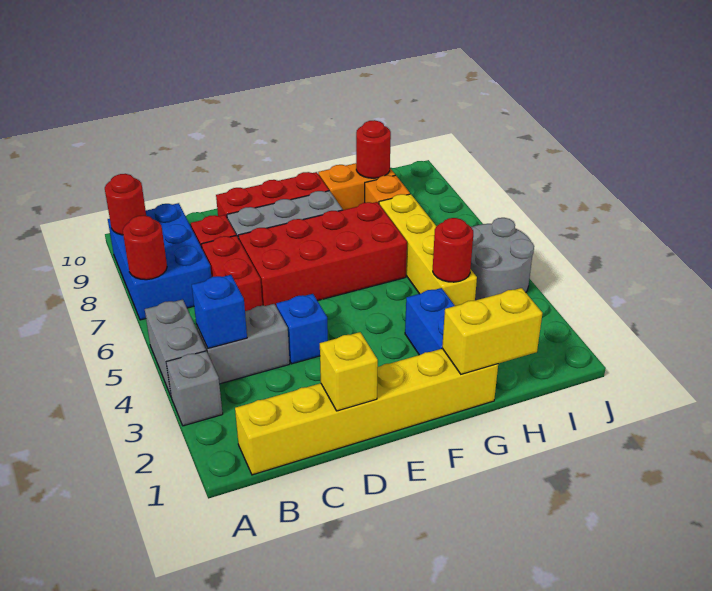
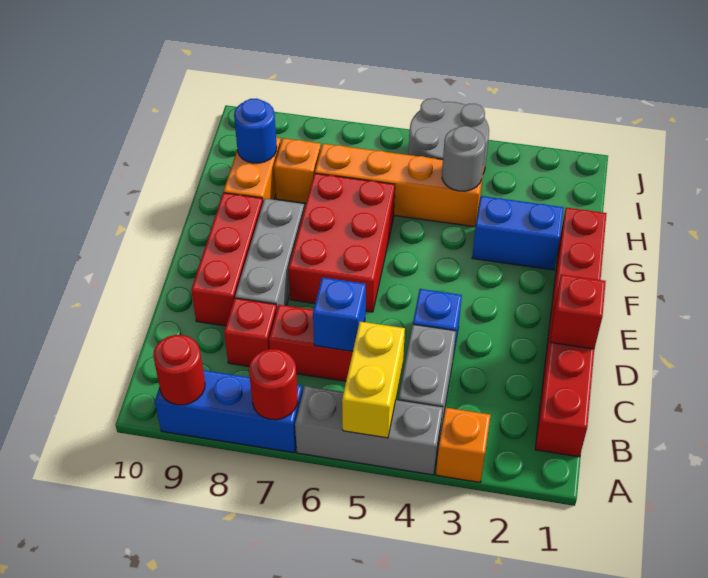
grey 1x1 brick [166,351,223,426] -> orange 1x1 brick [436,408,491,482]
grey 1x2 brick [145,300,206,396] -> grey 1x3 brick [295,386,443,475]
blue 2x3 brick [108,203,211,320] -> blue 1x3 brick [155,370,303,453]
yellow 1x6 brick [235,349,498,475] -> red 1x6 brick [535,208,607,457]
blue 1x1 brick [192,275,247,348] -> blue 1x1 brick moved to [313,277,366,351]
yellow 1x1 brick [320,332,378,411] -> red 1x1 brick [550,275,606,349]
red 2x4 brick [238,202,407,306] -> red 2x3 brick [288,173,395,312]
yellow 1x2 brick [442,288,542,374] -> yellow 1x2 brick moved to [342,322,405,438]
yellow 1x4 brick [379,194,477,306] -> orange 1x4 brick [315,144,484,227]
red 1x1 round brick [433,218,473,282] -> grey 1x1 round brick [442,126,485,191]
red 1x1 round brick [356,120,391,178] -> blue 1x1 round brick [234,99,277,163]

